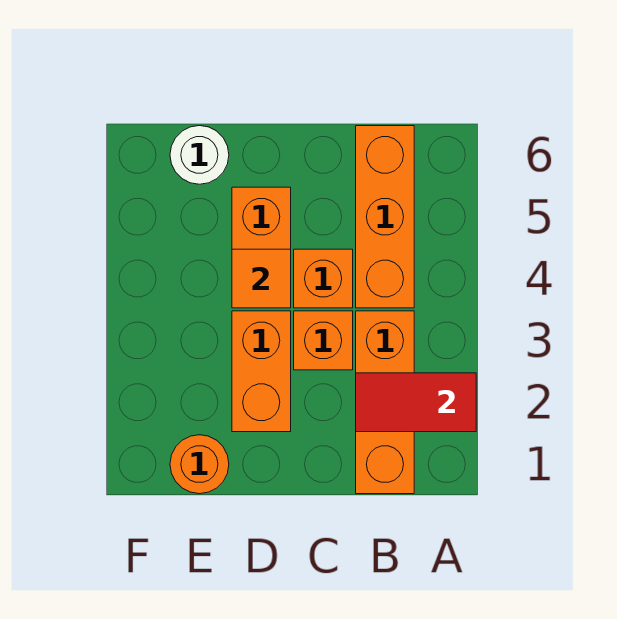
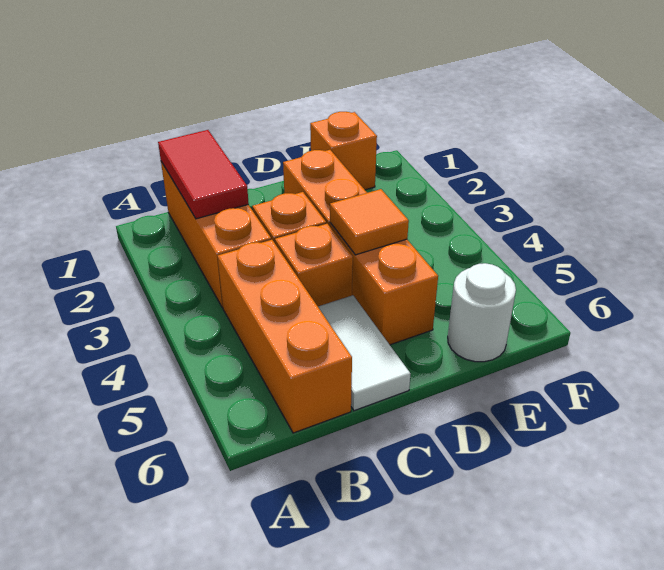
red 1x2 tile [356,373,476,432] -> red 1x2 tile turned to [158,130,249,219]
none -> white 1x2 tile [318,295,410,411]
orange 1x1 round brick [170,435,229,494] -> orange 1x1 brick [310,112,377,190]

